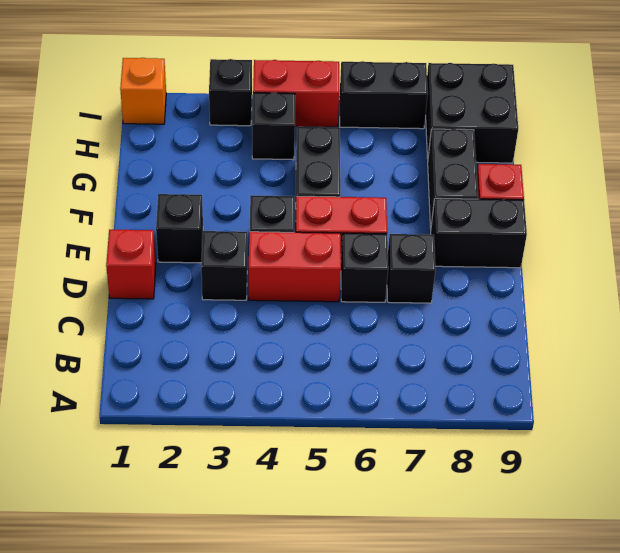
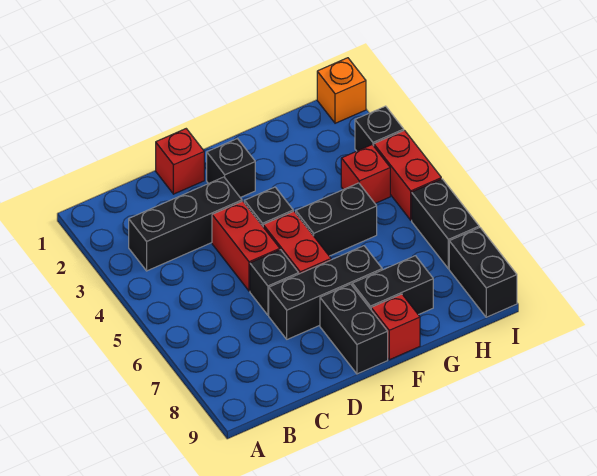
black 1x1 brick [201,231,247,300] -> black 1x3 brick [129,177,242,271]
black 1x1 brick [387,234,435,303] -> black 1x3 brick [269,246,382,339]
black 1x1 brick [252,93,295,160] -> red 1x1 brick [341,145,390,203]
black 2x2 brick [426,63,518,163] -> black 1x2 brick [449,227,517,317]

